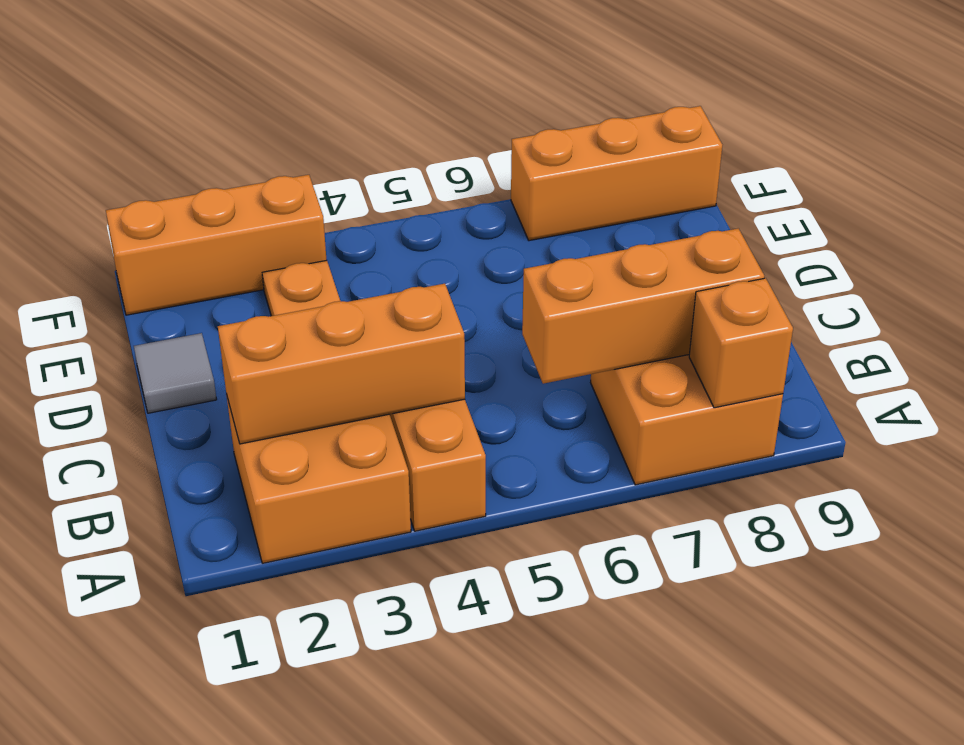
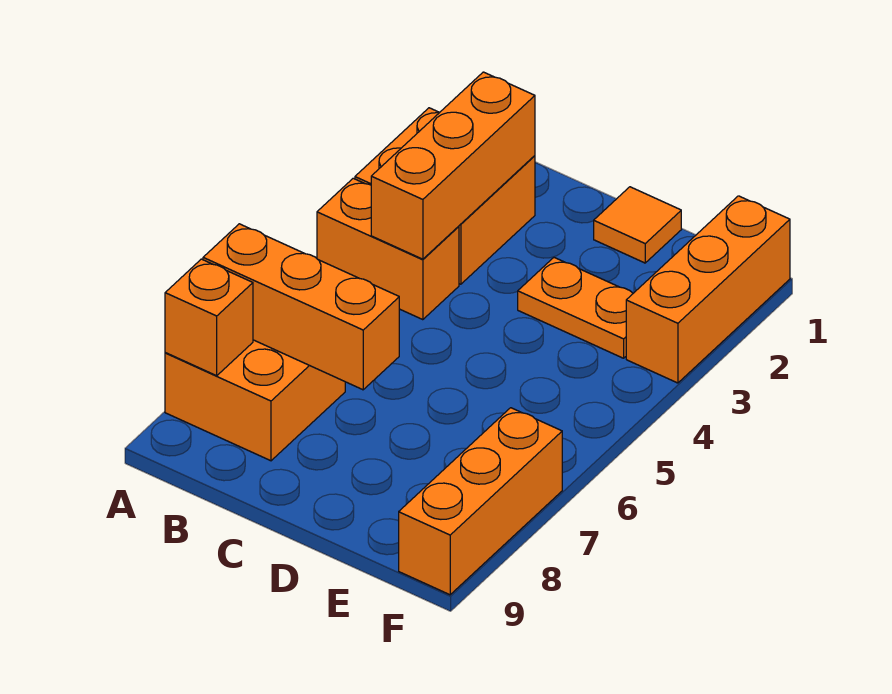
orange 1x3 brick [522,228,764,384] -> orange 1x3 brick turned to [203,224,399,390]
grey 1x1 tile [134,333,217,413] -> orange 1x1 tile [594,187,681,263]

